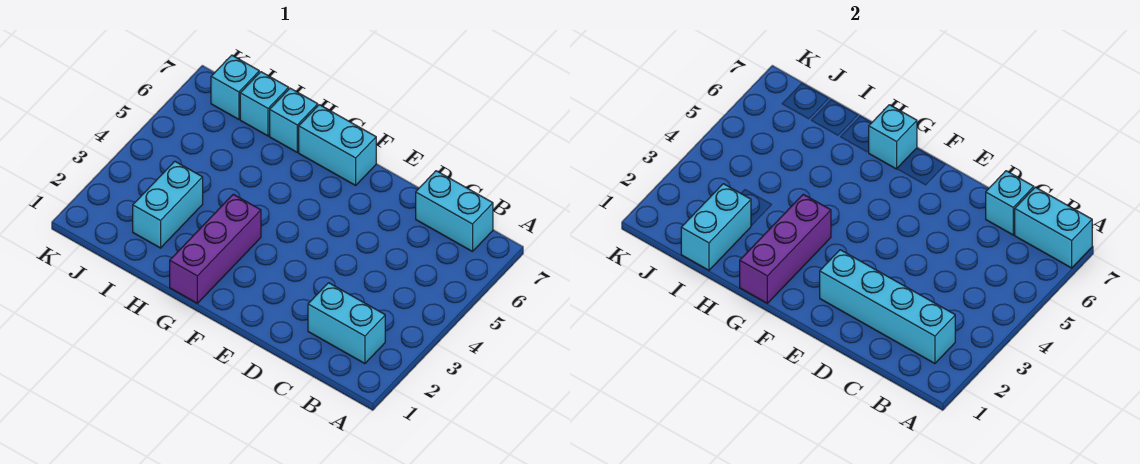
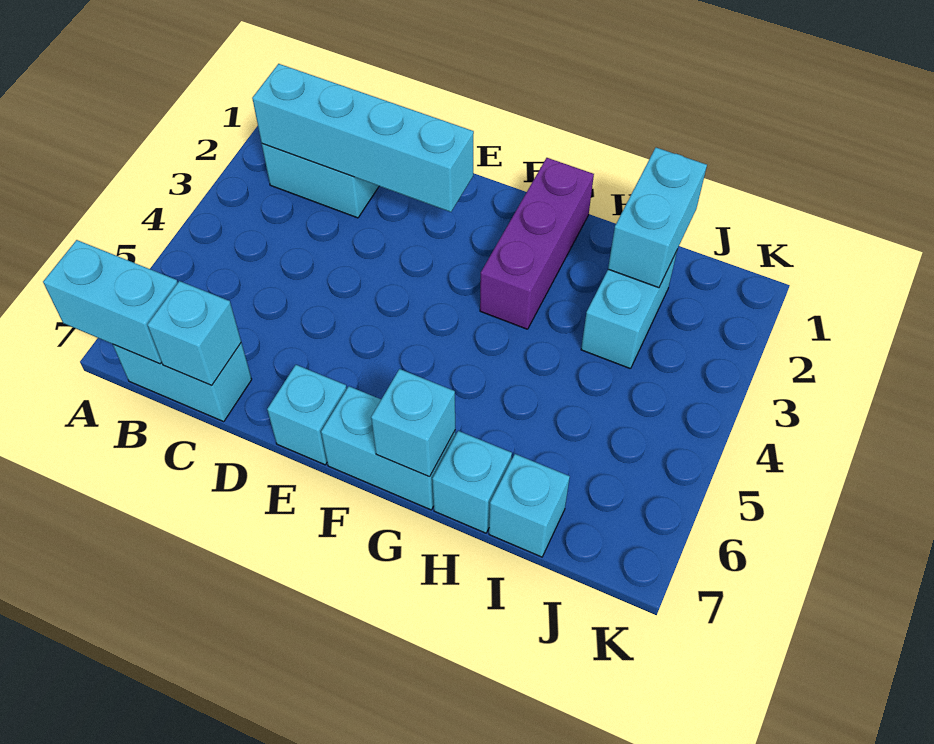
purple 1x3 brick [740,194,831,303] -> none
cyan 1x1 brick [211,55,259,119] -> cyan 1x1 brick moved to [267,365,347,465]

